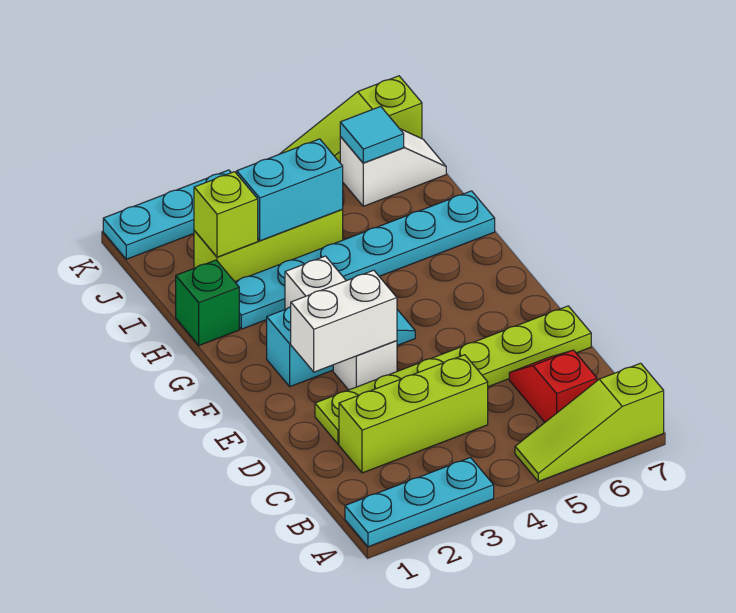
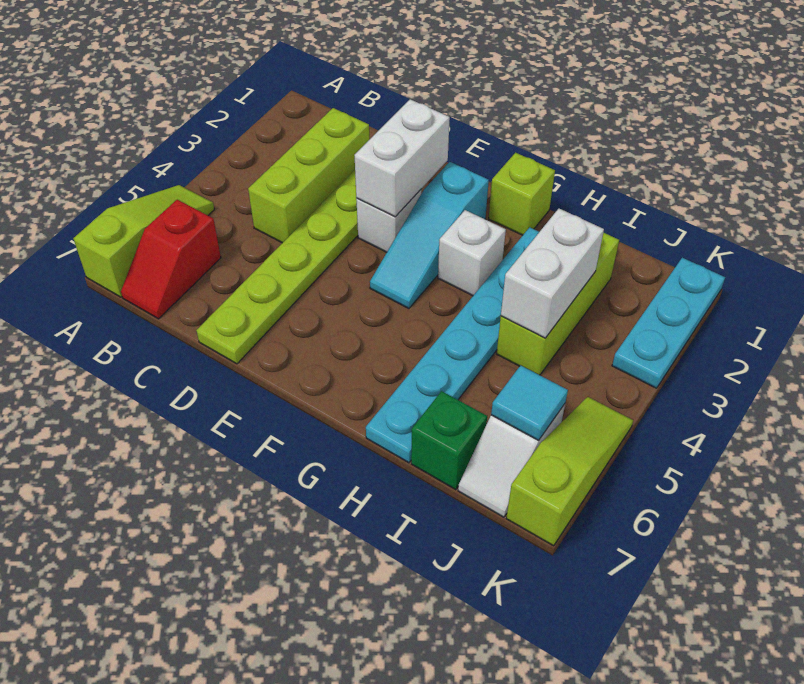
cyan 1x3 plate [345,458,494,547] -> none
red 1x2 slope [509,350,597,422] -> red 1x2 slope turned to [121,200,221,319]
green 1x1 brick [176,260,239,345] -> green 1x1 brick moved to [411,391,487,489]
lime 1x1 brick [194,172,258,257] -> lime 1x1 brick moved to [489,153,555,235]
cyan 1x2 brick [237,139,343,241] -> white 1x2 brick [501,209,604,338]

